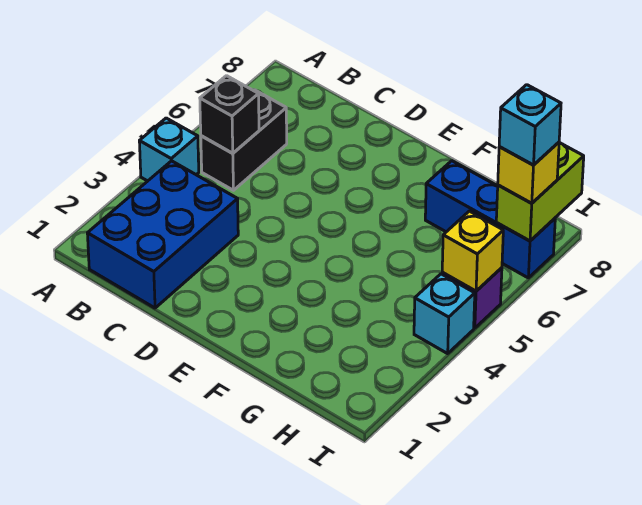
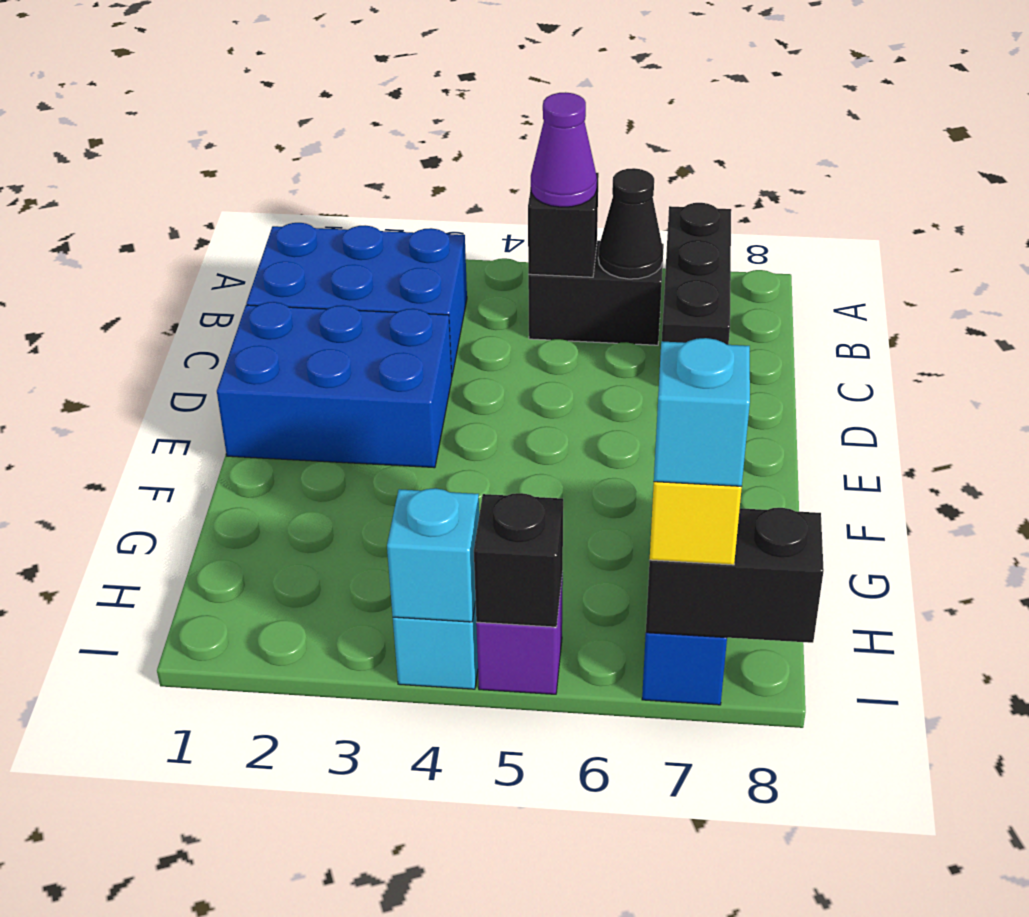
cyan 1x1 brick [139,118,199,181] -> cyan 1x1 brick moved to [387,488,479,622]
none -> black 1x3 brick [662,203,731,345]
none -> purple 1x1 cone [531,92,597,207]
none -> black 1x1 cone [598,168,663,279]
none -> blue 2x3 brick [217,302,452,468]
yellow 1x1 brick [442,211,503,291] -> black 1x1 brick [474,493,563,627]
lime 1x2 brick [496,143,584,241] -> black 1x2 brick [646,508,824,643]

